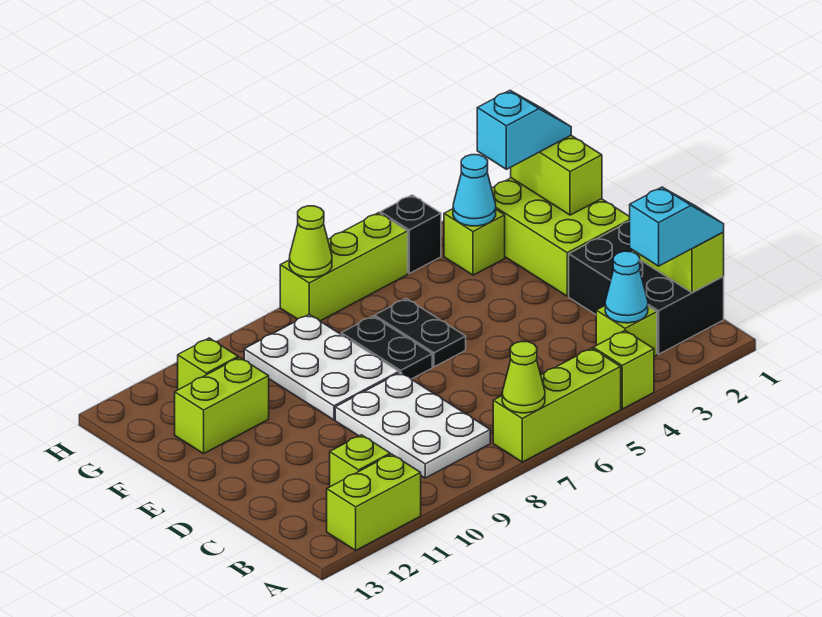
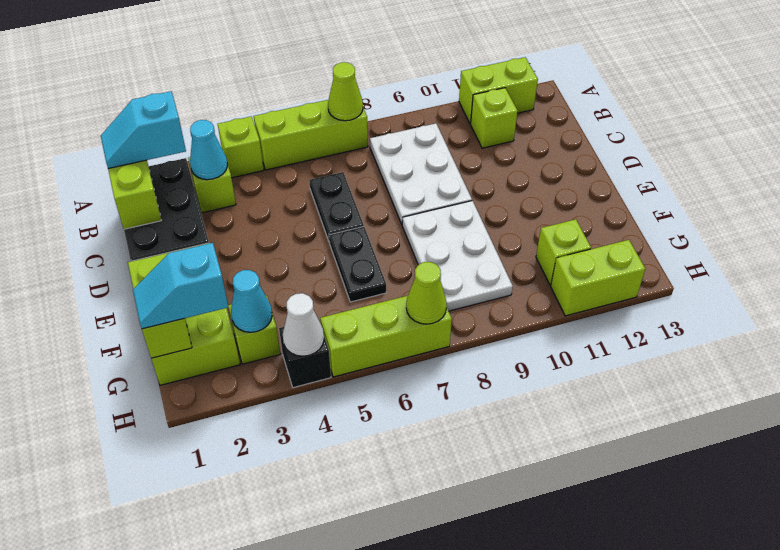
black 1x2 plate [341,316,432,379] -> black 1x2 plate moved to [309,172,364,243]
lime 1x2 brick [175,357,269,454] -> lime 1x2 brick moved to [551,240,645,316]
none -> white 1x1 cone [283,293,324,356]

